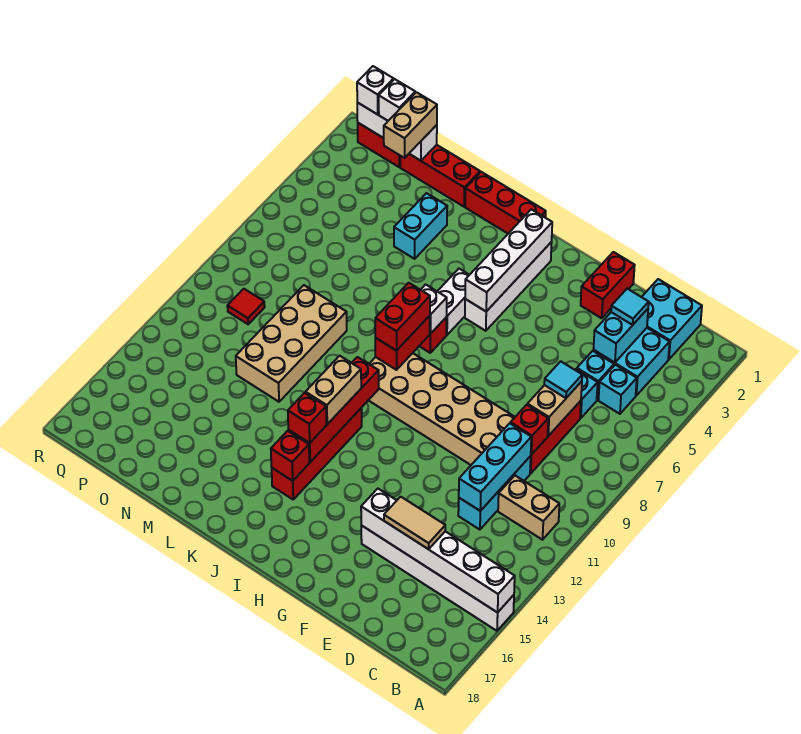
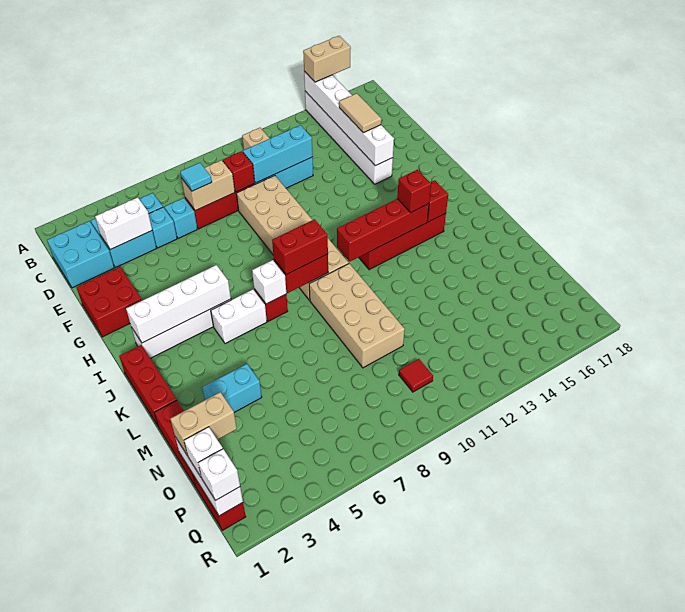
cyan 1x2 brick [594,309,648,363] -> white 1x2 brick [95,197,152,250]
cyan 1x1 tile [611,289,649,325] -> none
red 1x2 brick [581,252,635,318] -> red 2x2 brick [76,267,142,337]
tan 1x2 brick [305,356,361,424] -> tan 1x2 brick moved to [303,36,351,82]
tan 2x4 brick [236,285,347,402] -> tan 2x4 brick turned to [309,264,405,368]

